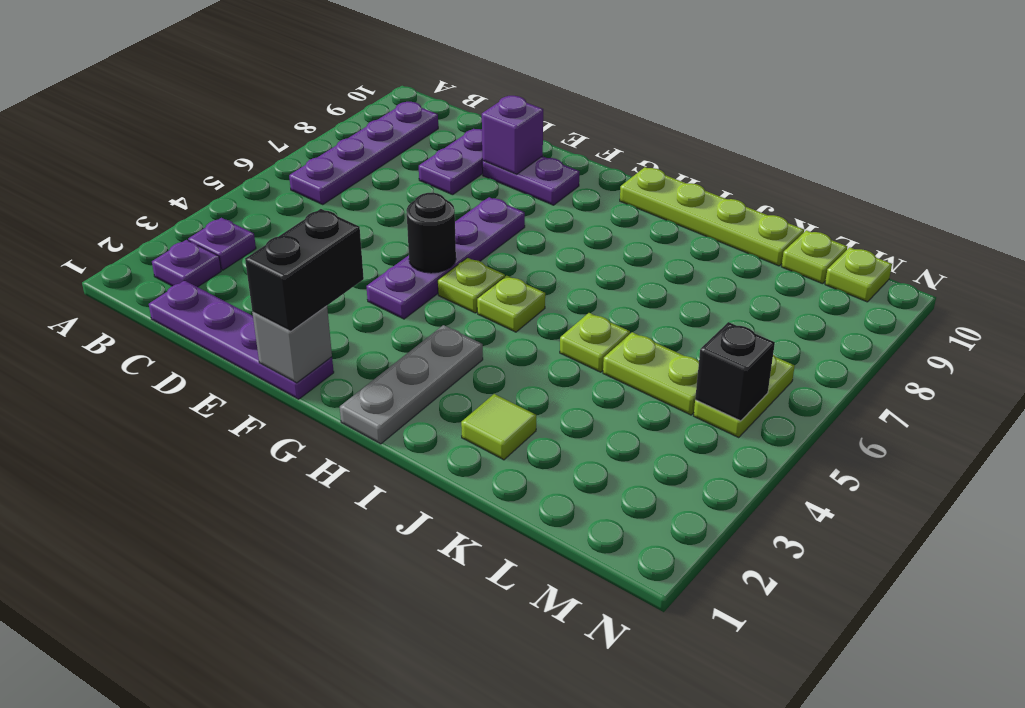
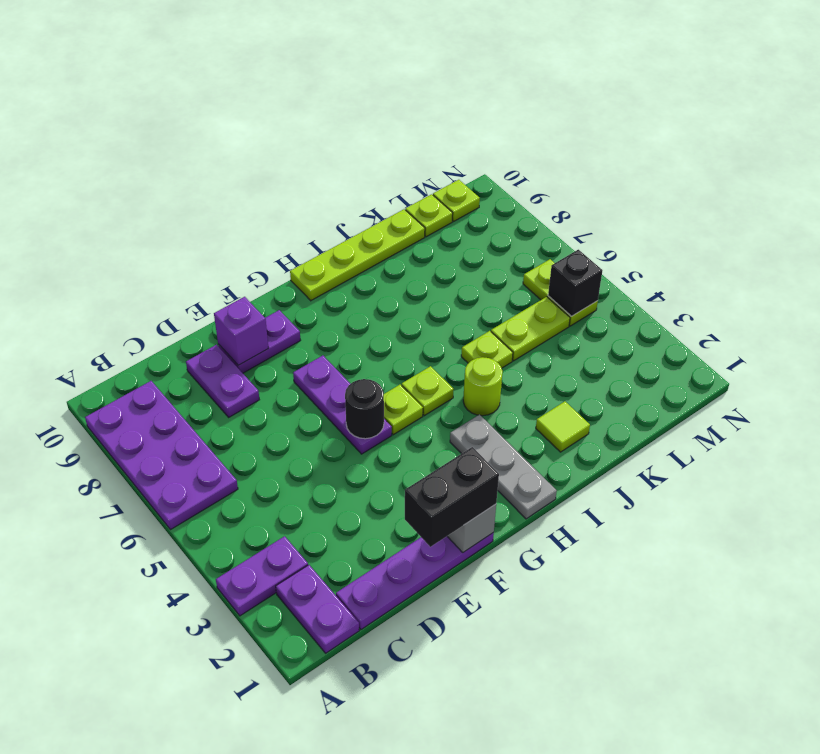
purple 1x1 plate [152,240,221,287] -> purple 1x2 plate [276,565,359,653]
purple 1x1 plate [188,218,256,270] -> purple 1x2 plate [216,536,308,616]
purple 1x4 plate [289,102,438,204] -> purple 2x4 plate [85,381,238,530]
black 1x2 brick [245,209,364,331] -> black 1x2 brick turned to [405,447,499,547]
purple 1x4 plate [366,197,525,319] -> purple 1x3 plate [293,356,392,454]
none -> lime 1x1 round brick [463,357,503,416]

